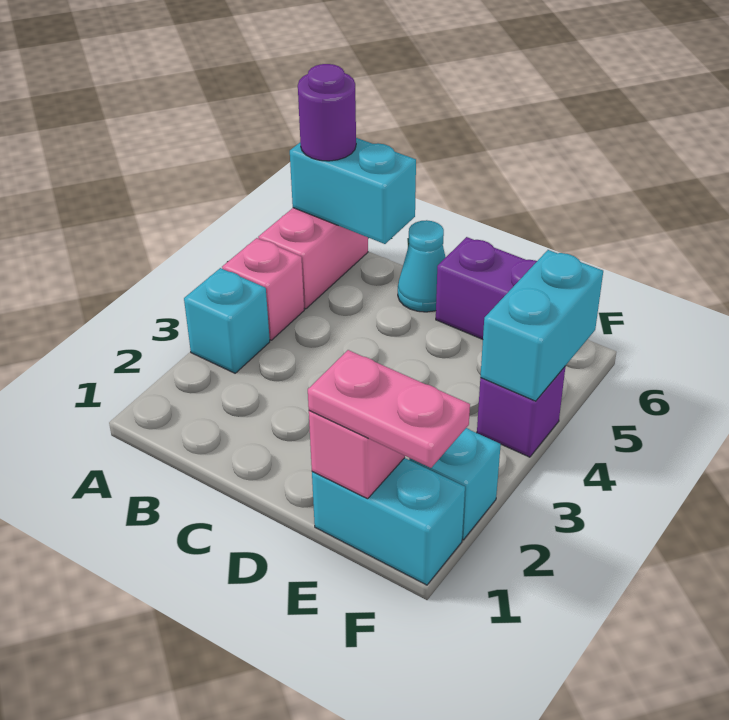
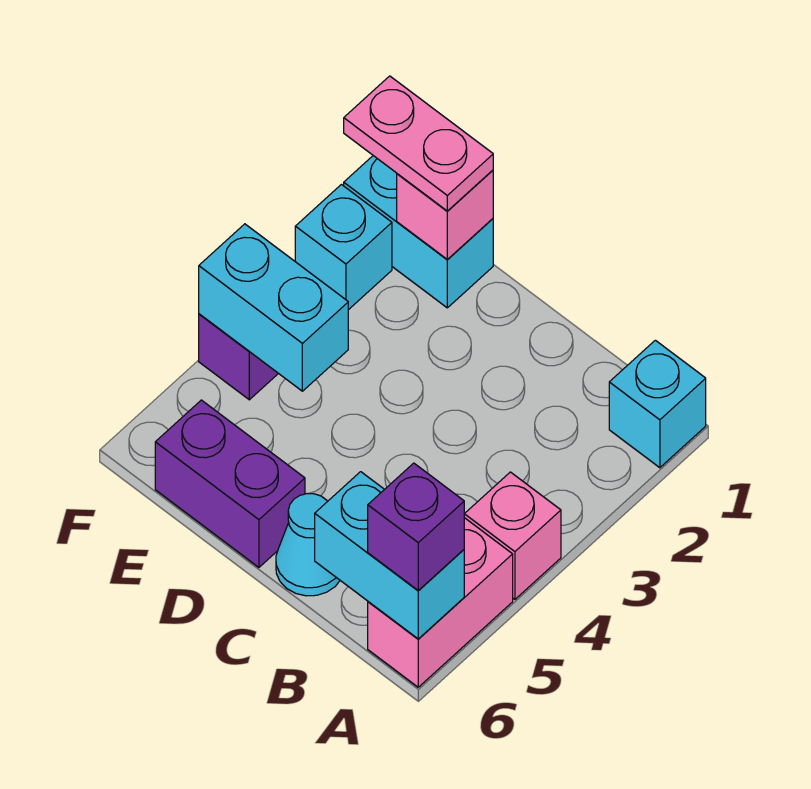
cyan 1x1 brick [184,268,270,373] -> cyan 1x1 brick moved to [609,340,706,468]
purple 1x1 round brick [298,64,356,161] -> purple 1x1 brick [368,463,464,591]
cyan 1x2 brick [480,250,603,401] -> cyan 1x2 brick turned to [199,224,348,391]

